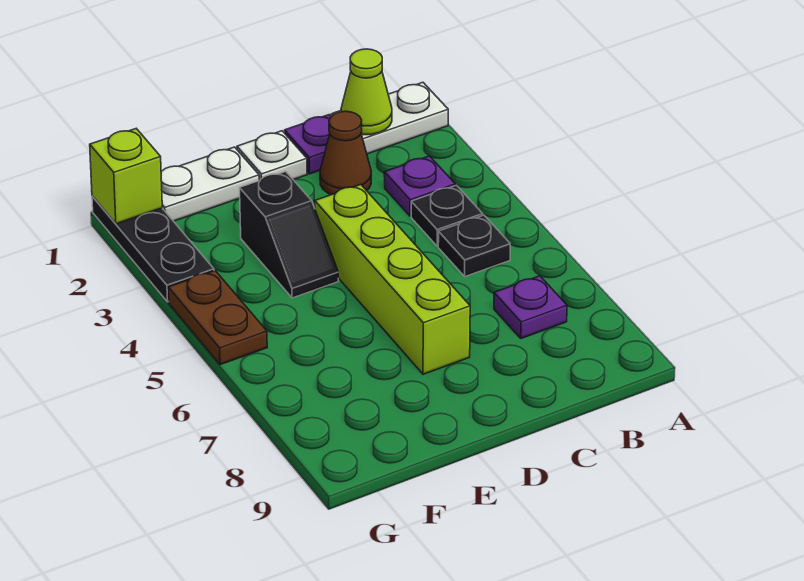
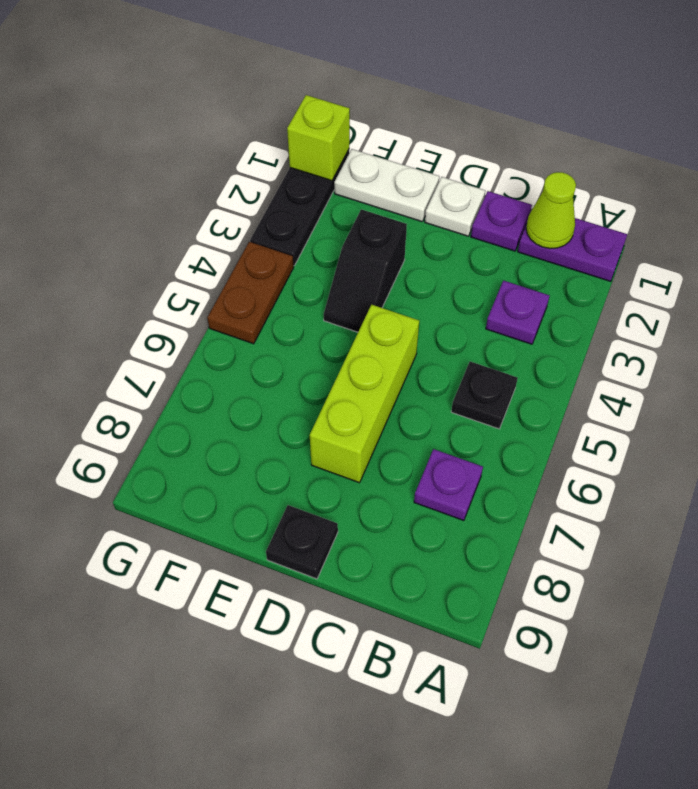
white 1x2 plate [332,82,448,154] -> purple 1x2 plate [518,218,627,282]
black 1x1 plate [411,185,483,246] -> black 1x1 plate moved to [266,505,338,579]
brown 1x1 cone [320,111,371,195] -> none
lime 1x4 brick [315,185,470,374] -> lime 1x3 brick [310,305,419,483]

